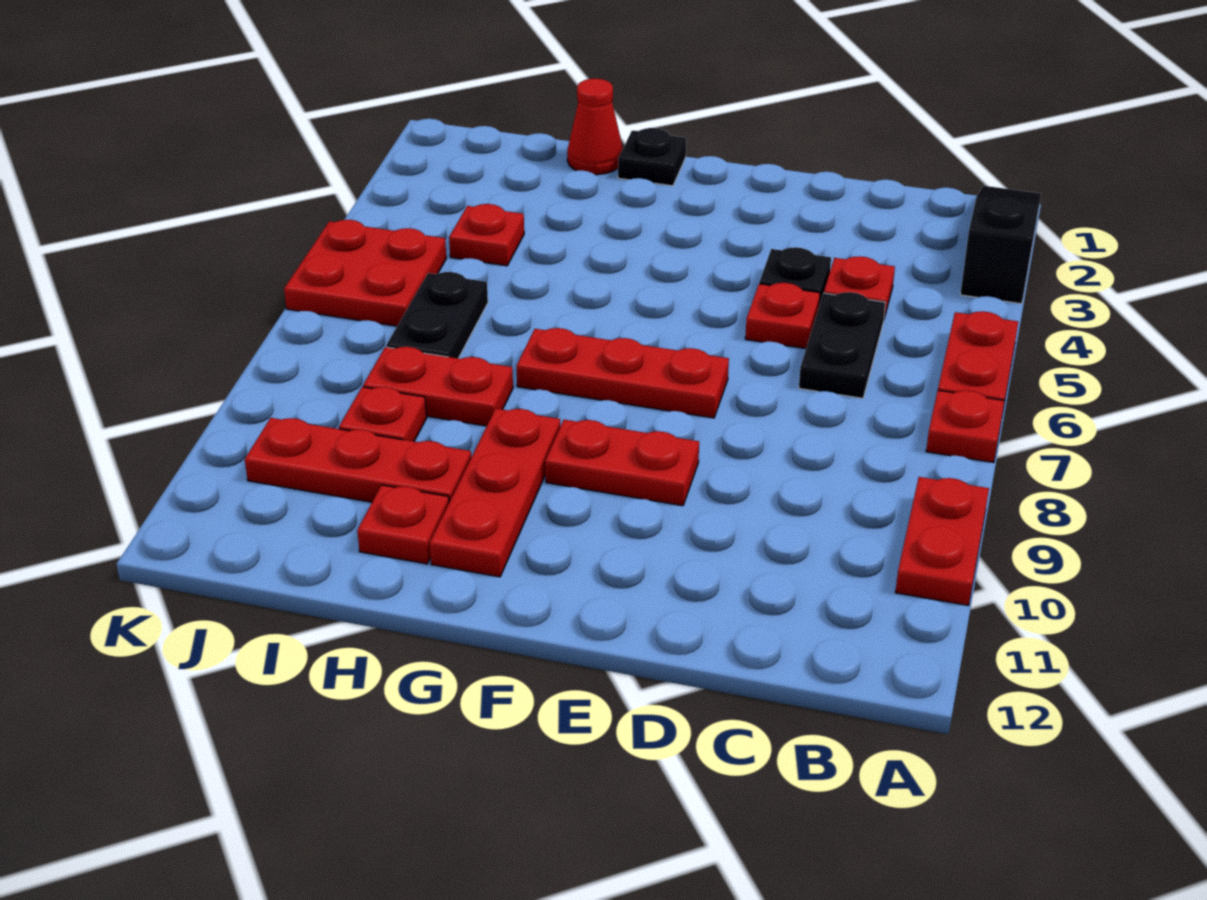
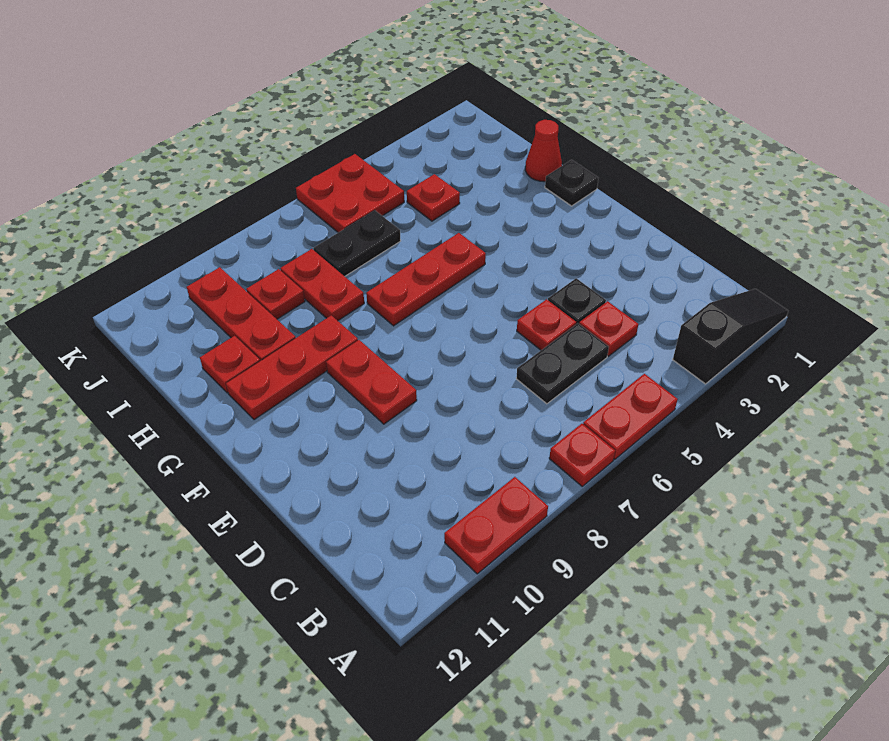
red 1x3 plate [517,328,729,418] -> red 1x3 plate turned to [366,233,486,326]

